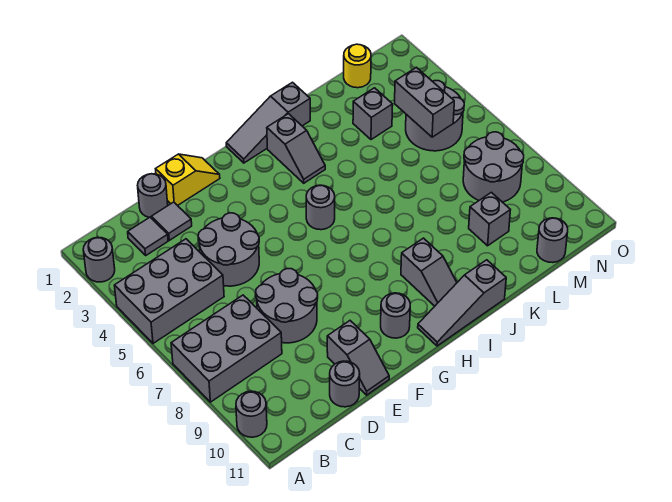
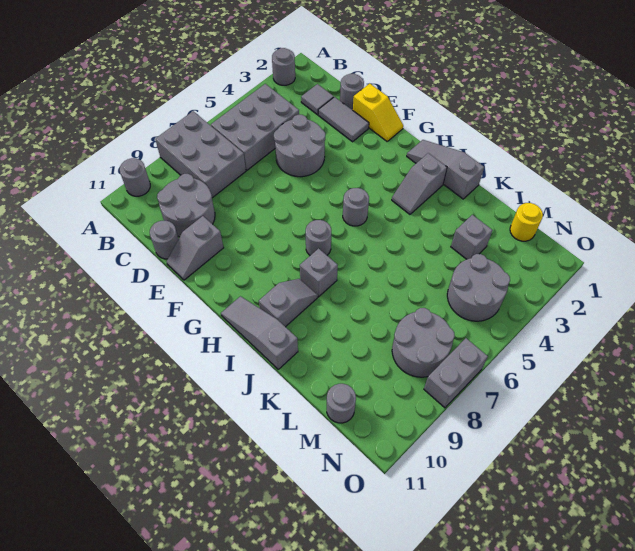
grey 2x3 brick [114,239,224,343] -> grey 2x3 brick turned to [211,84,299,170]
grey 1x1 tile [151,202,192,240] -> grey 1x2 tile [318,97,369,142]
grey 2x2 round brick [255,269,318,343] -> grey 2x2 round brick moved to [157,174,215,237]
grey 1x1 round brick [381,293,410,338] -> grey 1x1 round brick moved to [306,220,331,255]
grey 1x2 slope [401,238,457,306] -> grey 1x2 slope turned to [259,279,318,327]
grey 1x1 brick [469,192,510,246] -> grey 1x1 brick moved to [300,249,338,297]
grey 1x2 brick [395,67,454,137] -> grey 1x2 brick moved to [424,338,488,408]

